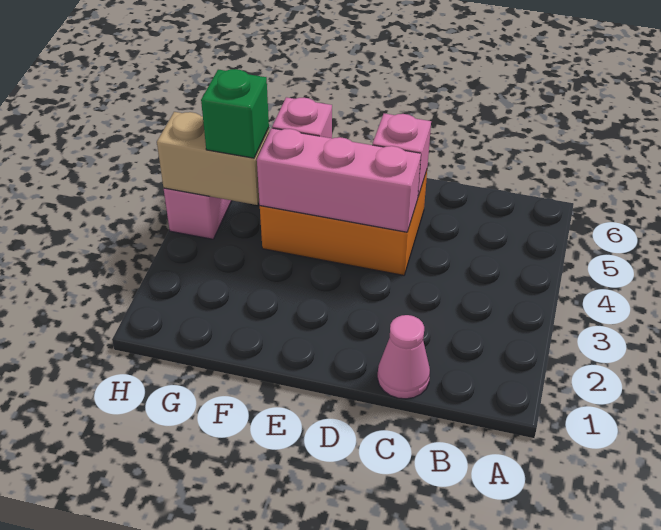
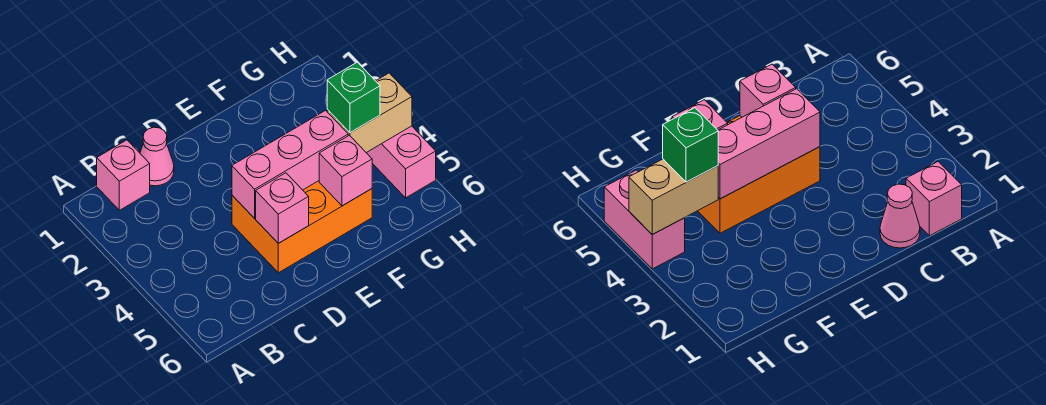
none -> pink 1x1 brick [97,140,150,210]

